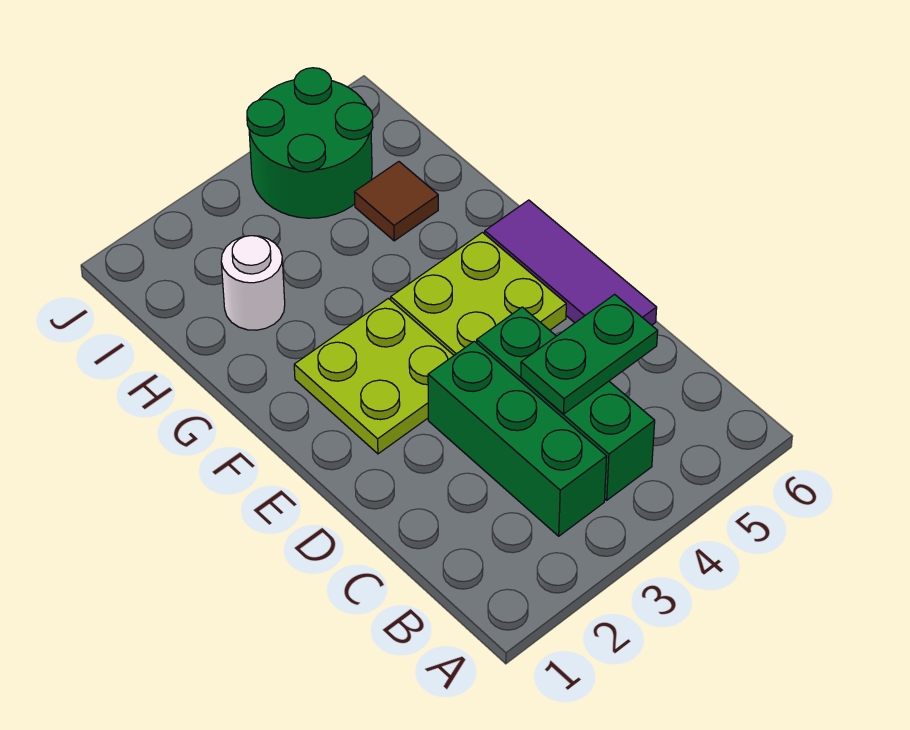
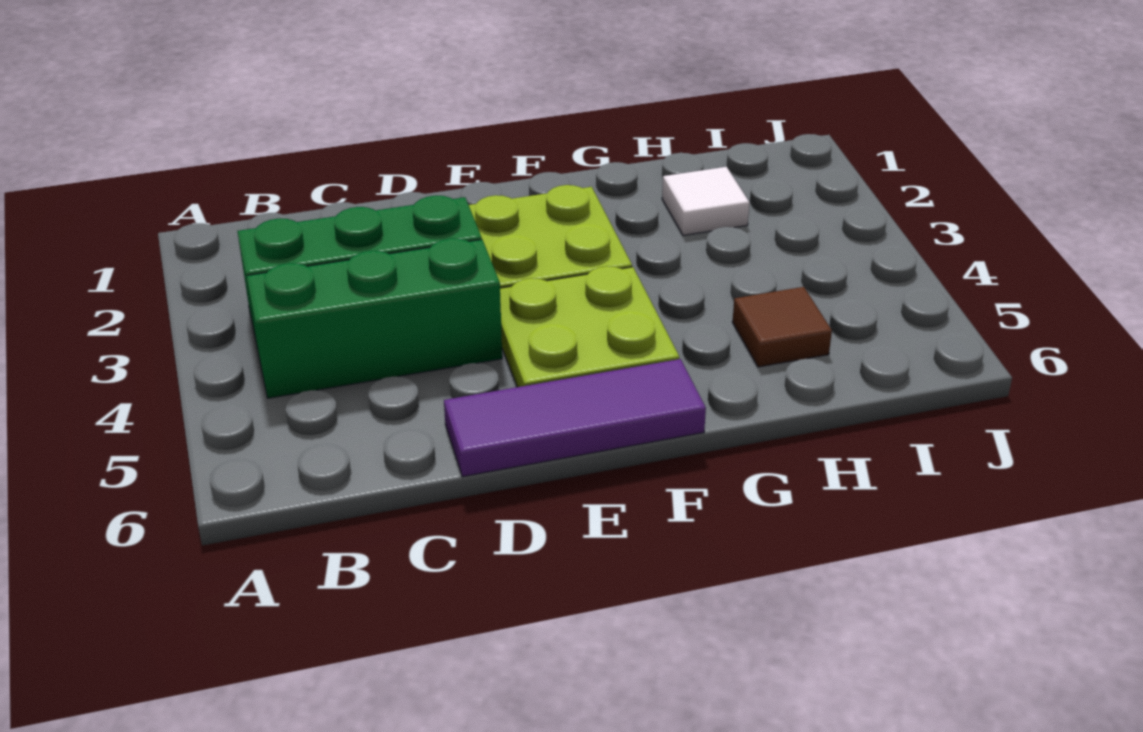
green 1x2 plate [521,294,658,414] -> none
white 1x1 round brick [221,236,285,330] -> white 1x1 tile [662,167,750,236]
green 2x2 round brick [247,68,373,218] -> none

